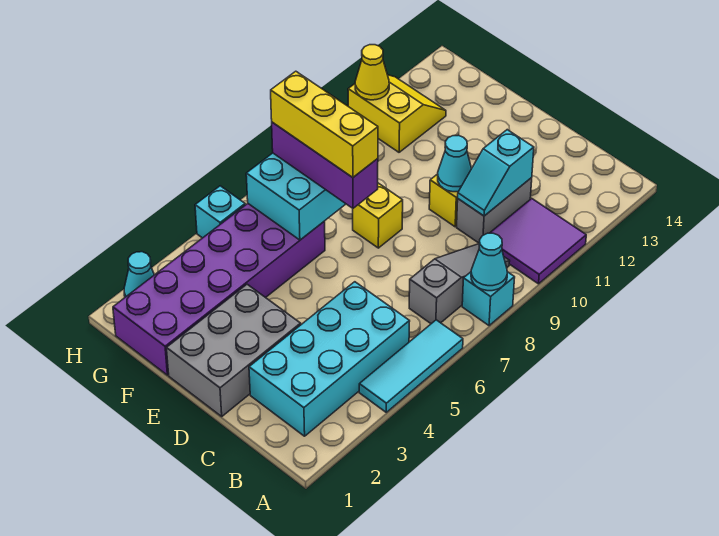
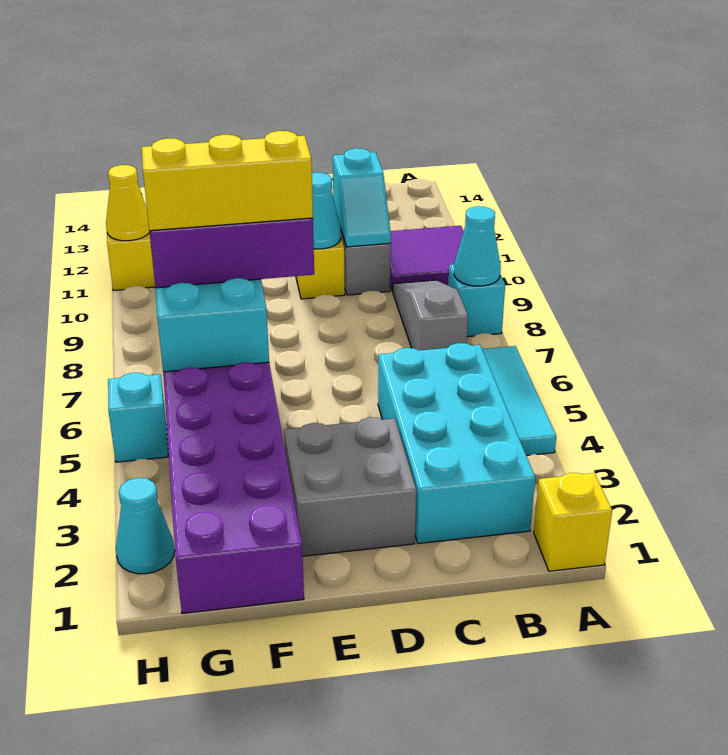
grey 2x3 brick [167,284,301,416] -> grey 2x2 brick [284,417,416,556]
yellow 1x1 brick [353,183,403,248] -> yellow 1x1 brick moved to [534,473,612,571]

